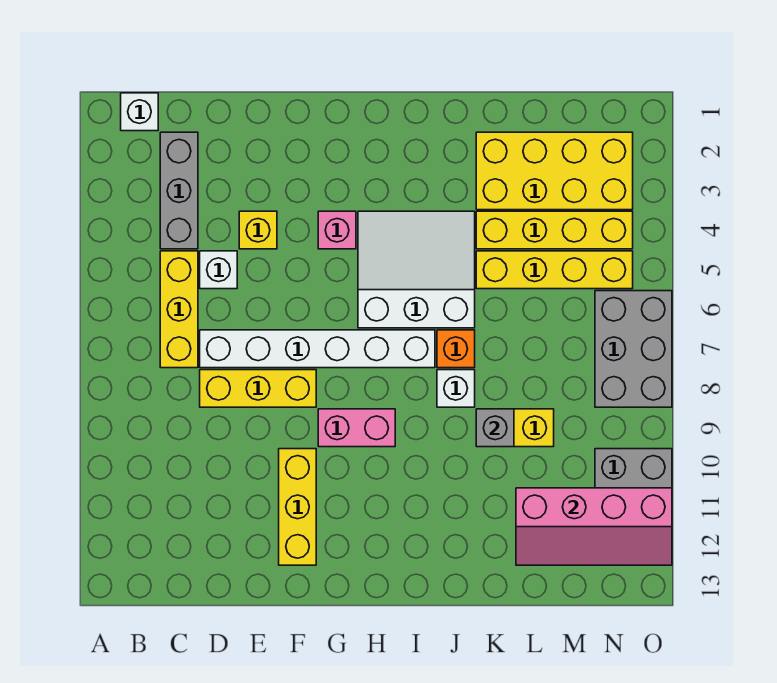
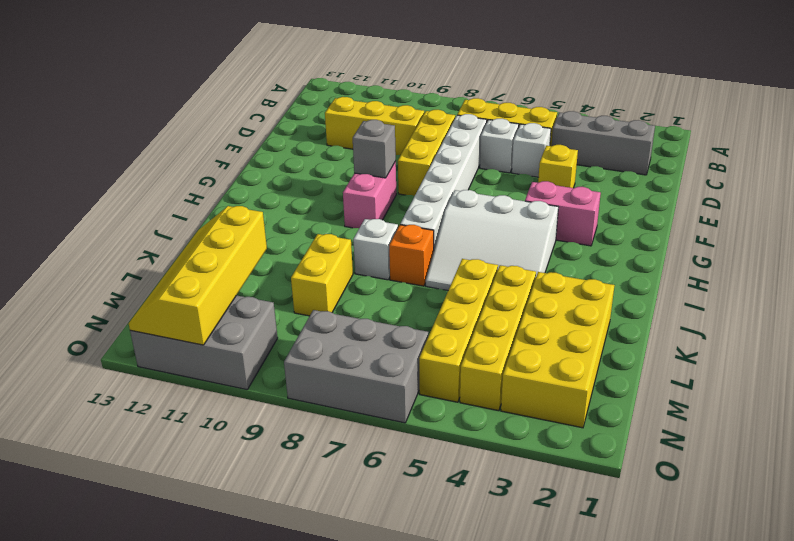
white 1x1 brick [121,93,158,131] -> white 1x1 brick moved to [480,119,519,173]
yellow 1x3 brick [279,449,316,565] -> yellow 1x3 brick moved to [325,97,424,155]
pink 1x1 brick [318,211,356,249] -> pink 1x2 brick [525,181,601,246]
white 3x3 slope [358,211,475,328] -> white 3x3 slope turned to [426,190,558,290]
grey 1x1 brick [476,409,514,447] -> grey 1x1 brick moved to [353,120,396,178]
pink 2x4 slope [516,488,672,565] -> yellow 2x4 slope [129,206,267,345]

